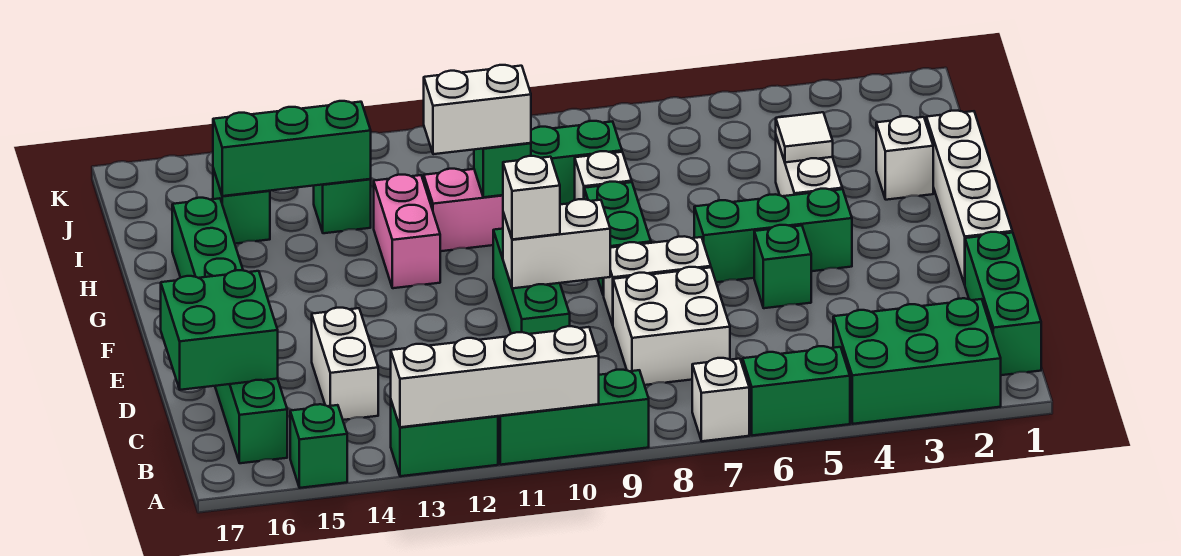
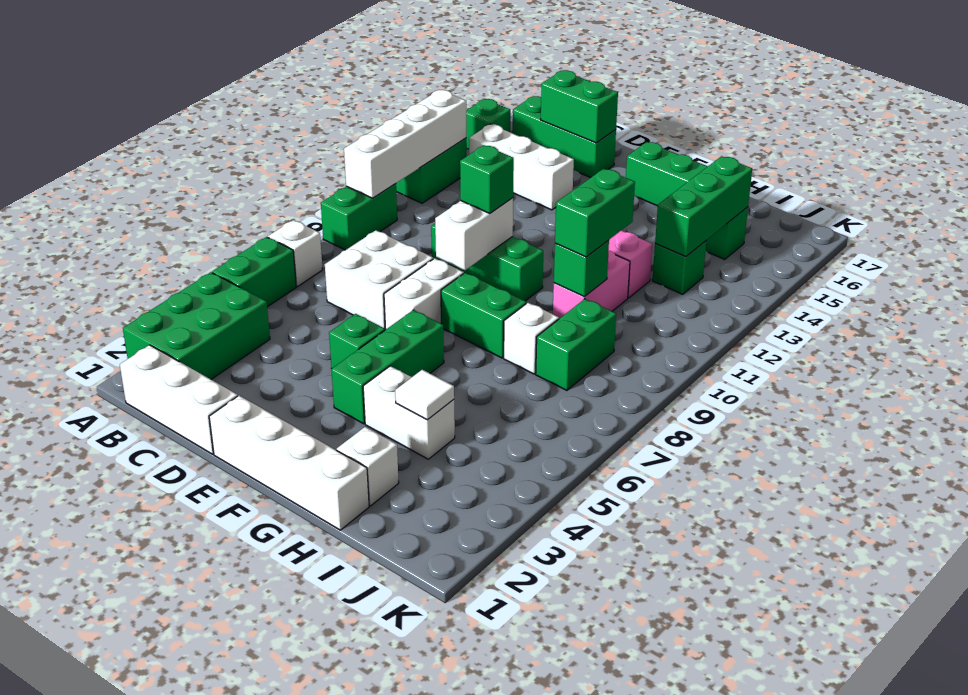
green 1x3 brick [498,370,649,465] -> green 1x2 brick [321,184,397,250]
green 1x3 brick [965,232,1041,375] -> white 1x3 brick [120,345,238,454]
white 1x2 brick [312,308,378,420] -> white 1x3 brick [469,124,574,210]
green 2x2 brick [161,270,278,390] -> green 1x2 brick [541,70,618,143]
white 1x1 brick [503,156,560,239] -> green 1x1 brick [460,145,514,213]
white 1x2 brick [424,65,531,154] -> green 1x2 brick [555,169,635,257]

